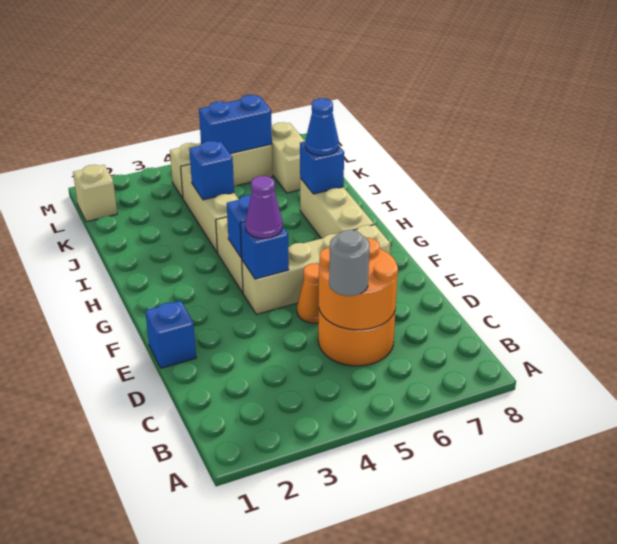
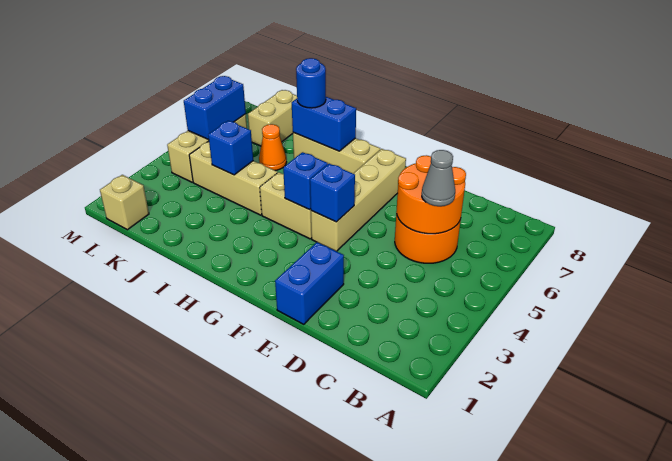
grey 1x1 round brick [329,230,370,296] -> grey 1x1 cone [422,150,455,206]
blue 1x1 brick [145,301,196,368] -> blue 1x2 brick [275,242,344,324]
orange 1x1 cone [297,263,319,323] -> orange 1x1 cone moved to [259,124,287,171]
purple 1x1 cone [245,176,282,238] -> none
blue 1x1 brick [300,142,344,194] -> blue 1x2 brick [292,97,356,151]
blue 1x1 cone [305,98,339,156] -> blue 1x1 round brick [296,58,326,108]
tan 1x2 brick [272,122,305,193] -> tan 1x2 brick turned to [248,90,297,146]

